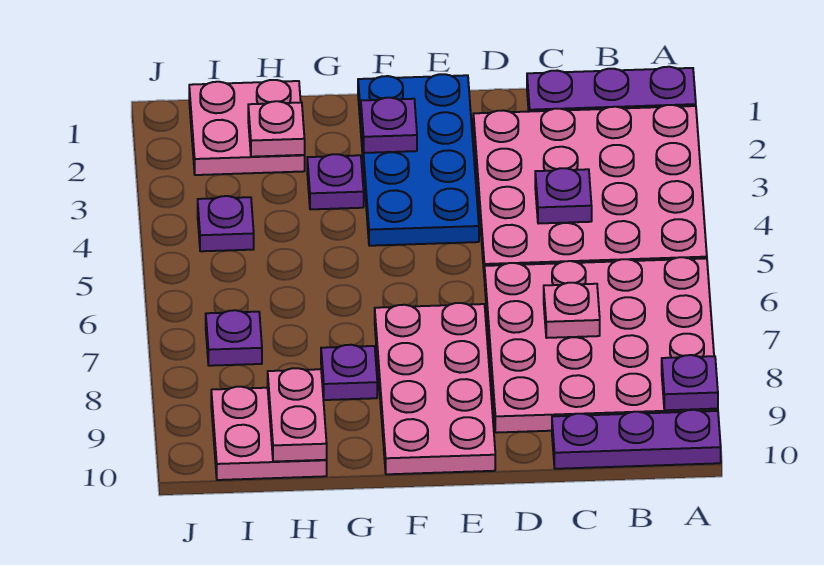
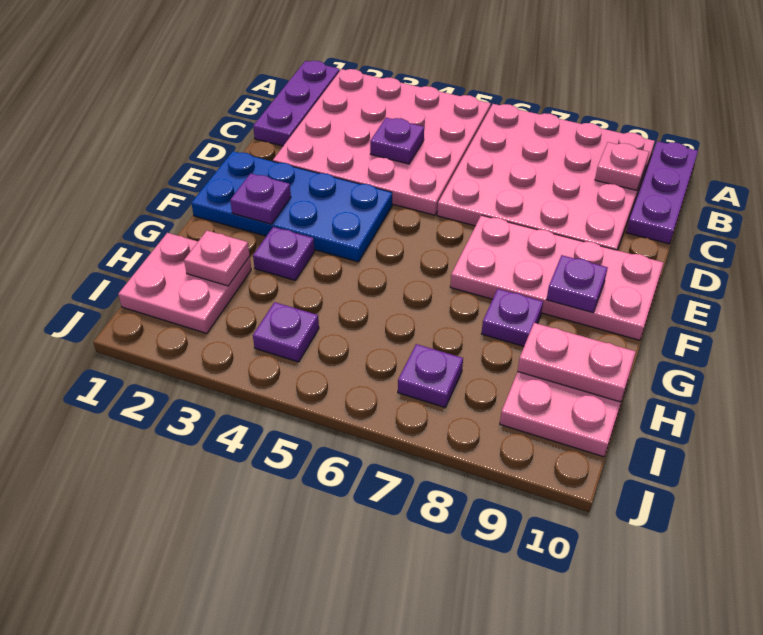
purple 1x1 plate [662,355,718,410] -> purple 1x1 plate moved to [547,255,608,313]
pink 1x1 plate [544,283,600,338] -> pink 1x1 plate moved to [595,142,649,190]

